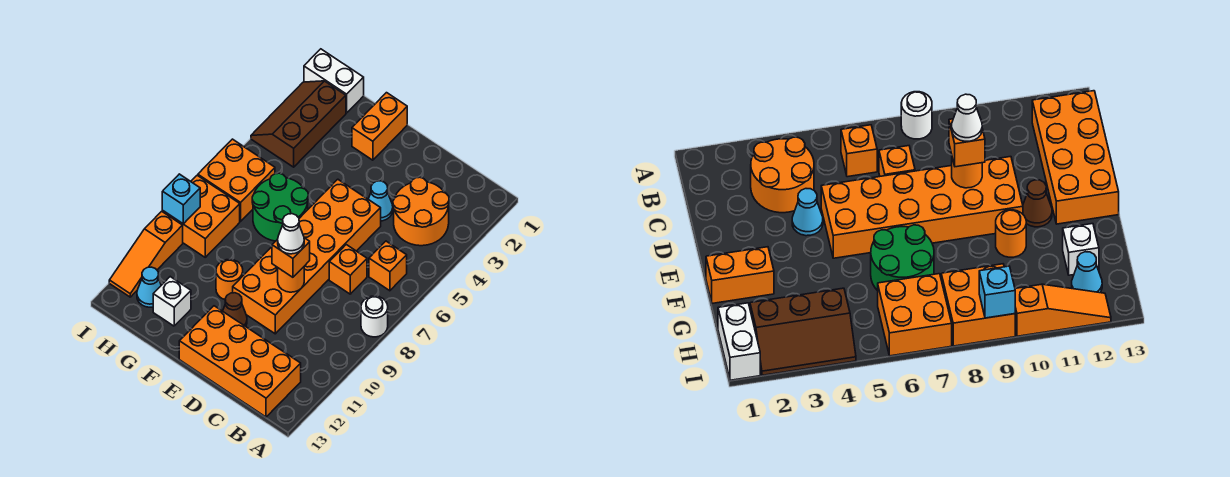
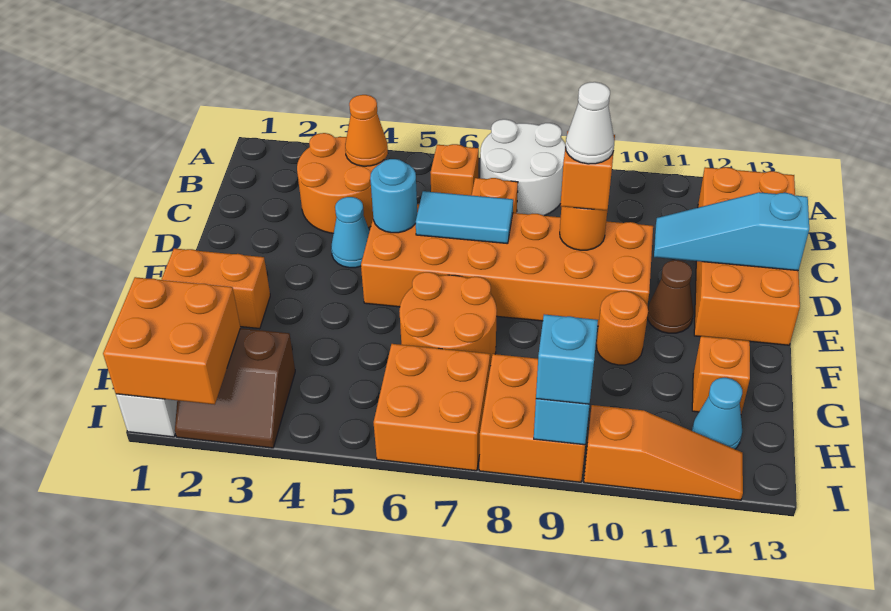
white 1x1 round brick [361,296,388,337] -> white 2x2 round brick [480,119,566,216]
none -> orange 1x1 cone [345,95,388,166]
none -> cyan 1x1 round brick [370,159,417,233]
none -> cyan 1x2 tile [416,191,513,244]
none -> cyan 1x3 slope [654,192,809,271]
green 2x2 round brick [252,173,308,241] -> orange 2x2 round brick [399,272,497,366]
white 1x1 brick [153,277,191,326] -> orange 1x1 brick [692,336,750,414]
none -> orange 2x2 brick [103,277,240,405]
brown 2x3 slope [251,81,346,167] -> brown 2x2 slope [175,328,295,448]
none -> cyan 1x1 brick [536,314,598,404]

